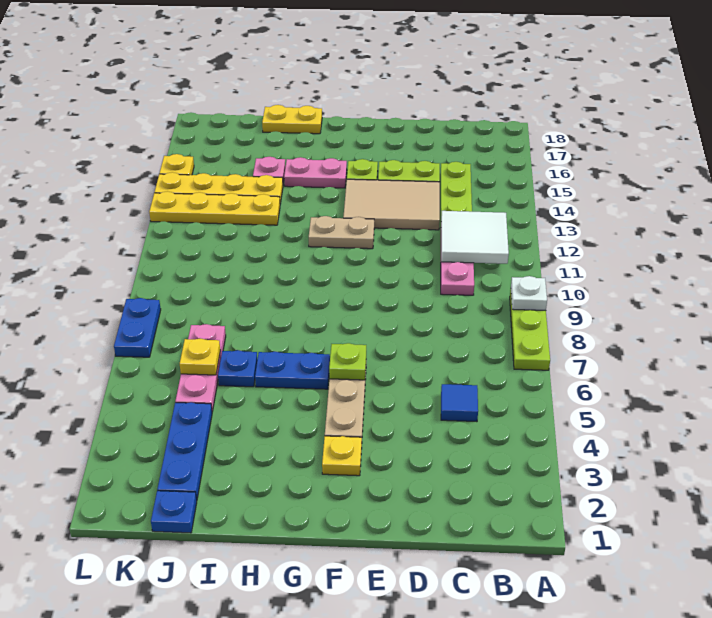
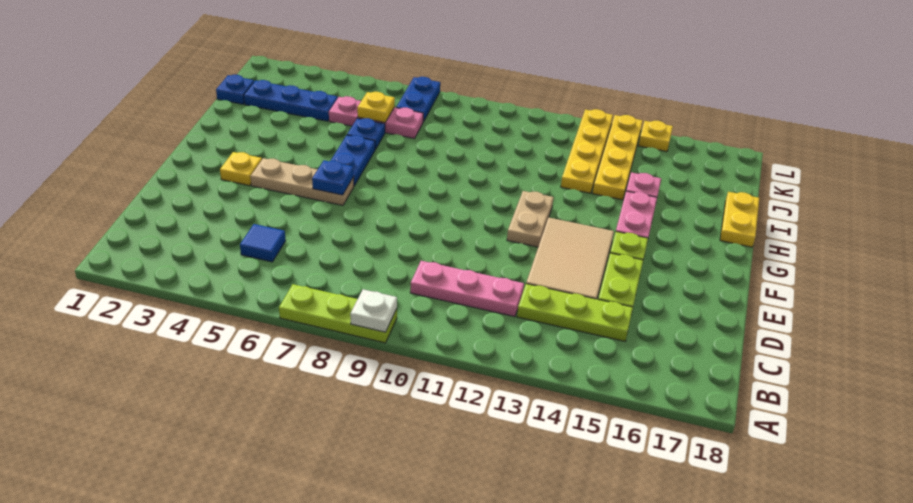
white 2x2 tile [441,211,509,264] -> none
lime 1x1 plate [329,343,366,380] -> blue 1x1 plate [312,160,354,195]
blue 1x2 plate [114,298,161,357] -> blue 1x2 plate turned to [396,77,440,122]

